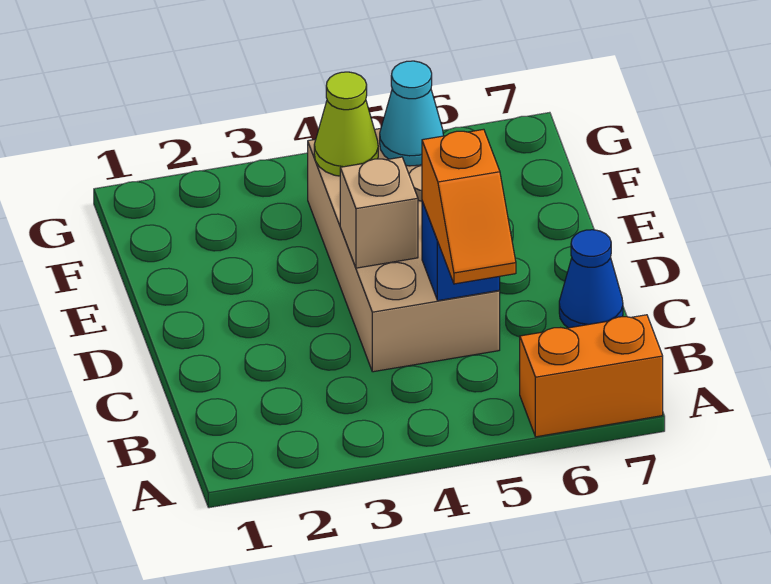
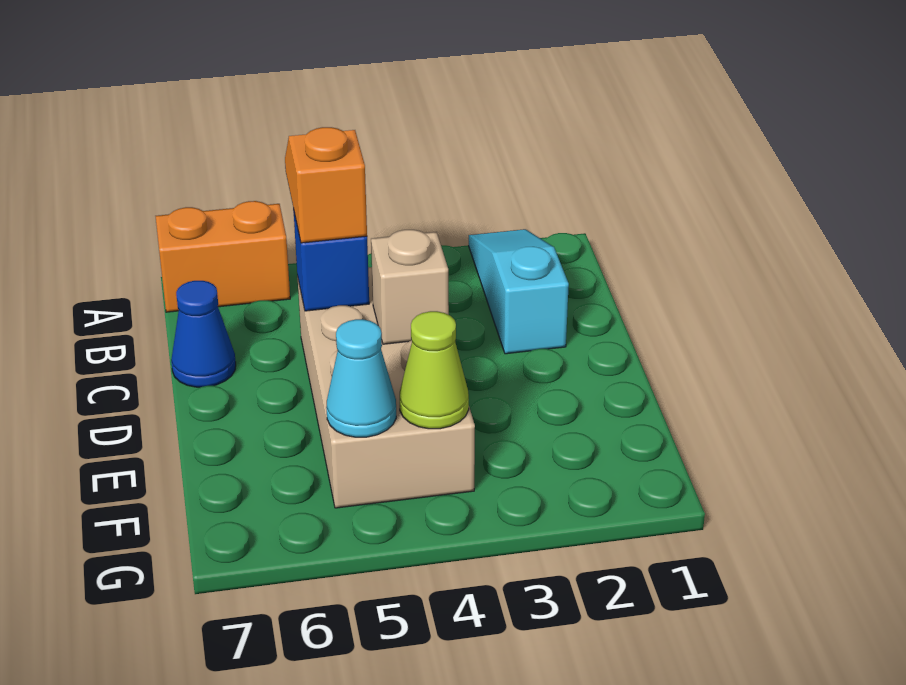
none -> cyan 1x3 slope [469,229,569,354]

